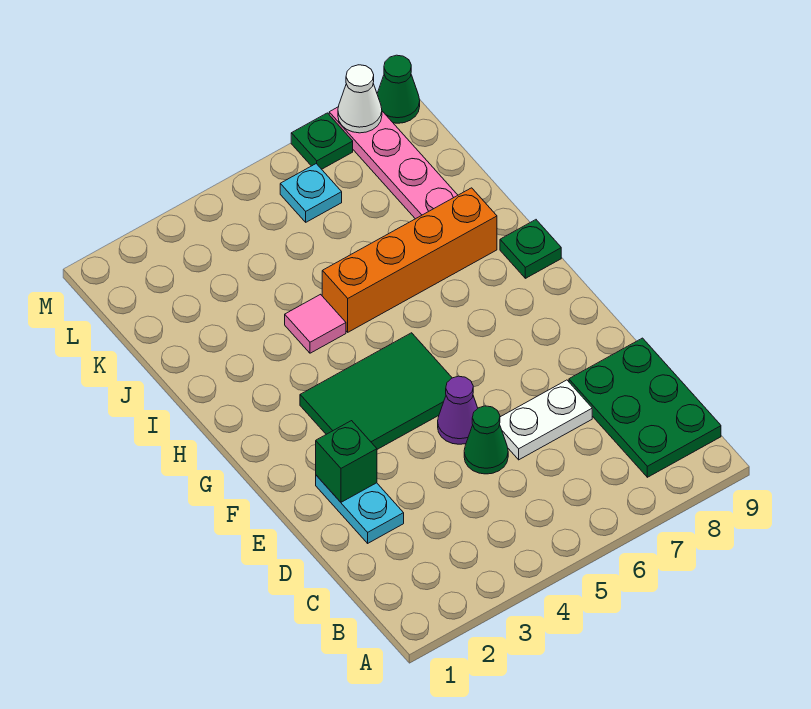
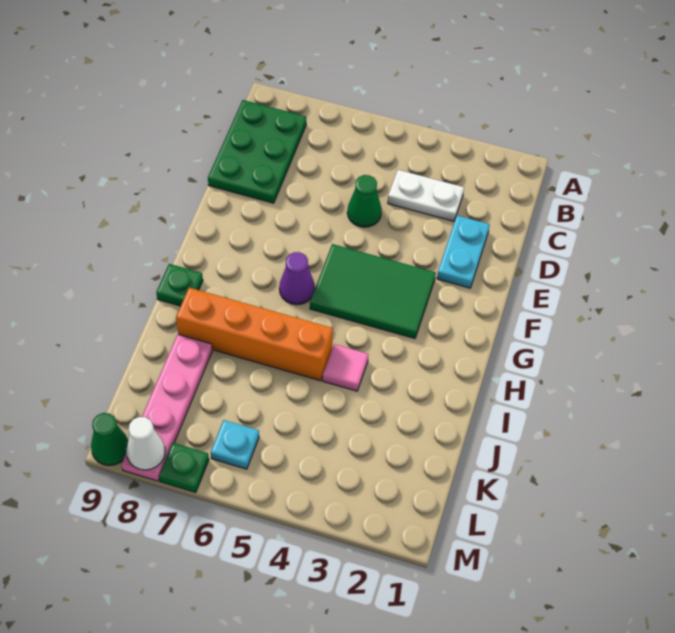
white 1x2 plate [500,380,592,460] -> white 1x2 plate moved to [388,170,464,221]
green 1x1 brick [316,421,377,502] -> none
purple 1x1 cone [438,376,478,444] -> purple 1x1 cone moved to [279,252,315,305]

